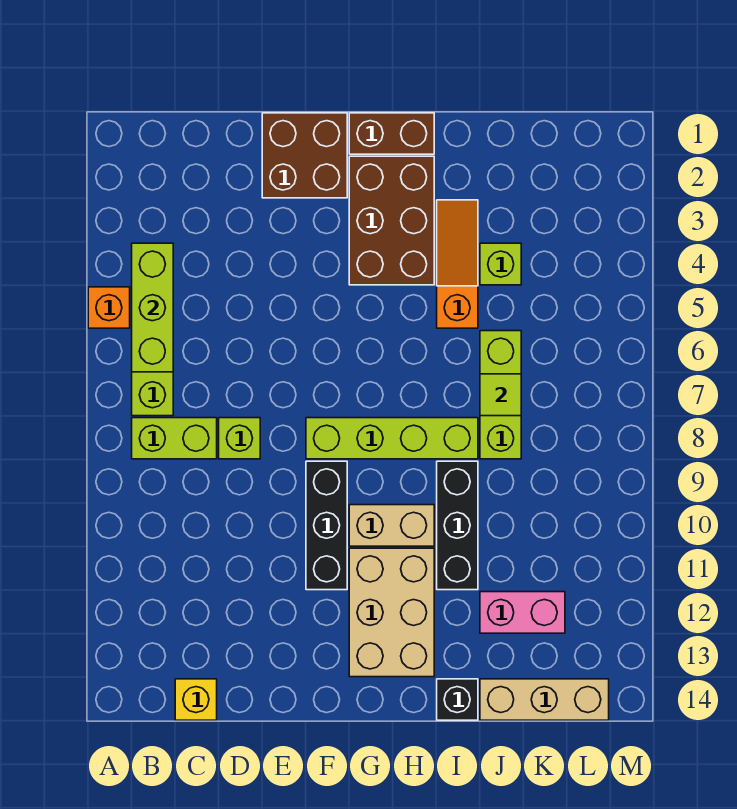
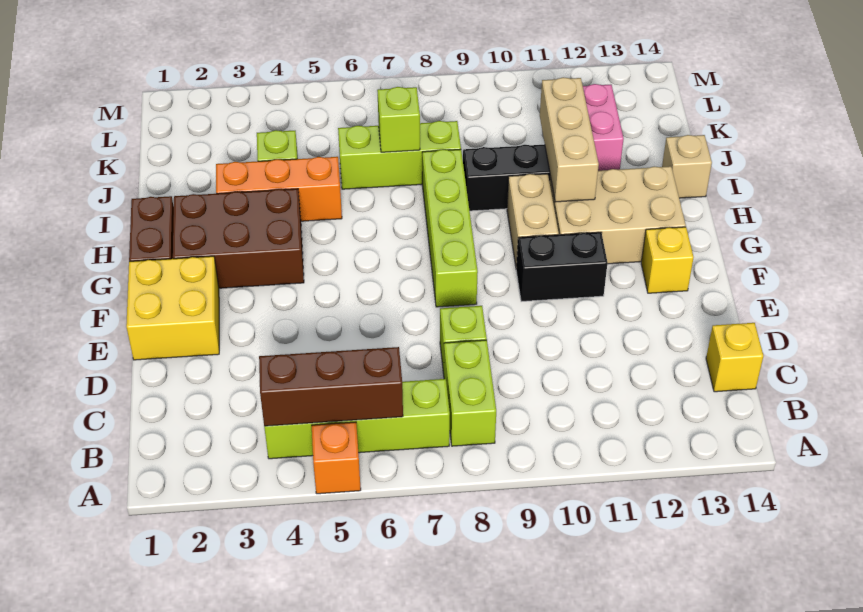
lime 1x3 brick [132,243,173,372] -> brown 1x3 brick [259,347,403,426]
brown 2x2 brick [262,113,347,198] -> yellow 2x2 brick [126,256,219,360]
black 1x3 brick [306,461,347,590] -> black 1x2 brick [516,232,607,302]
none -> yellow 1x1 brick [641,227,694,293]
orange 1x3 slope [437,200,478,328] -> orange 1x3 brick [216,157,342,221]
black 1x1 brick [437,679,478,720] -> tan 1x1 brick [662,135,712,198]
lime 1x1 tile [480,374,521,416] -> lime 1x1 brick [377,87,420,152]
tan 1x3 brick [480,679,609,720] -> tan 1x3 brick moved to [540,77,599,202]

